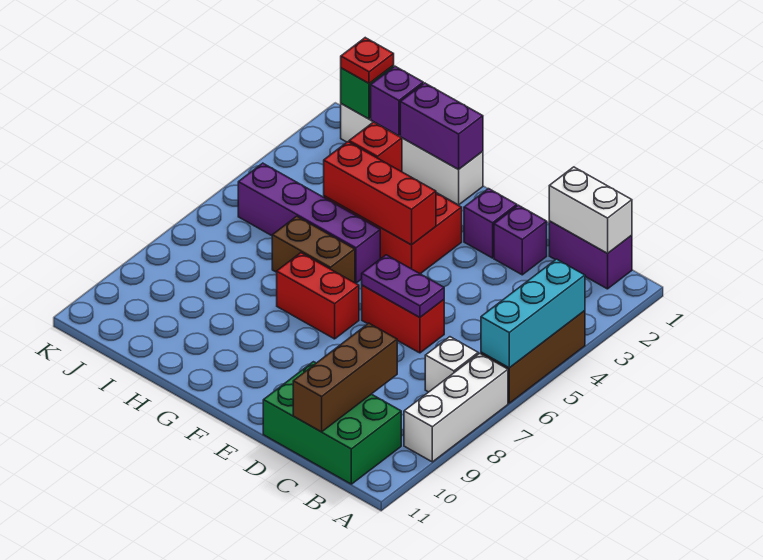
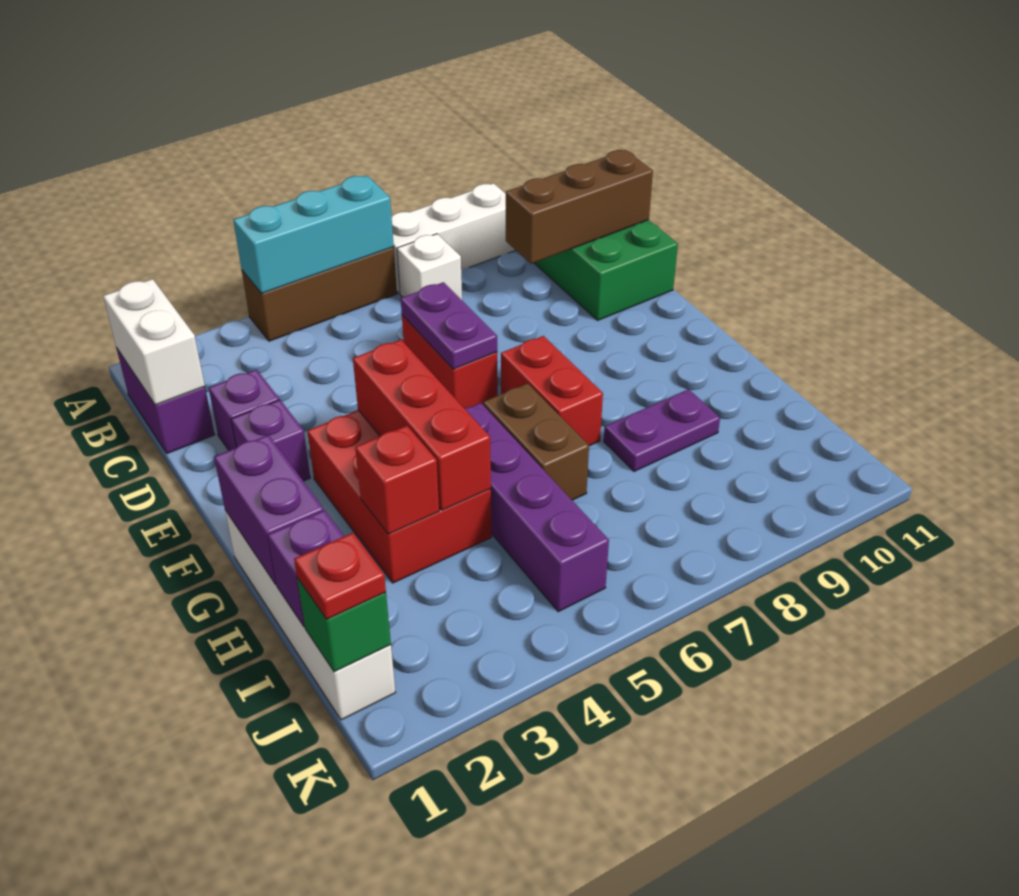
none -> purple 1x2 plate [604,389,720,471]

